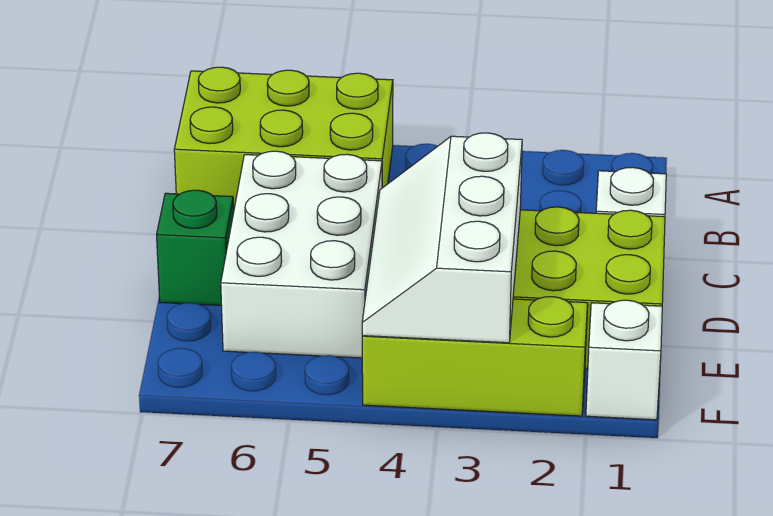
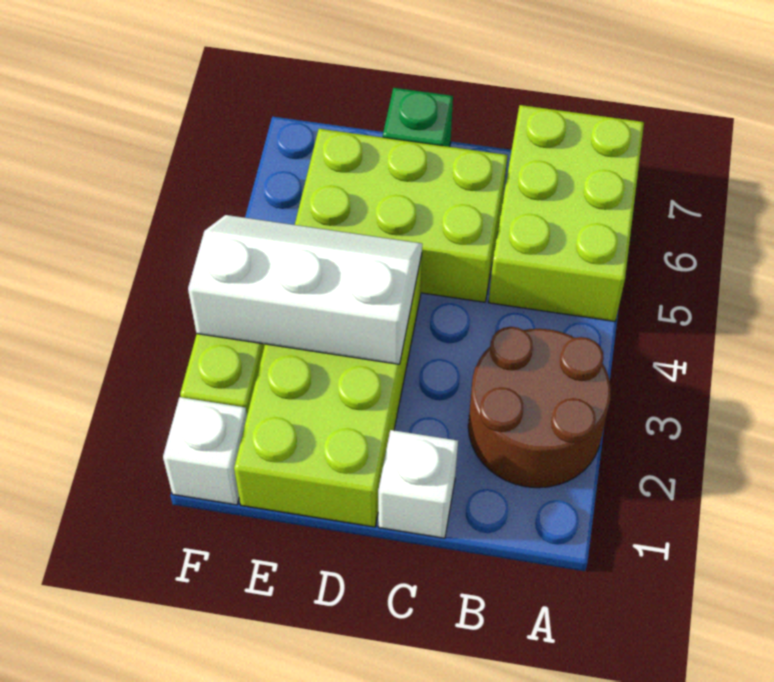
none -> brown 2x2 round brick [468,327,611,488]
white 2x3 brick [221,151,382,358] -> lime 2x3 brick [295,129,508,302]

